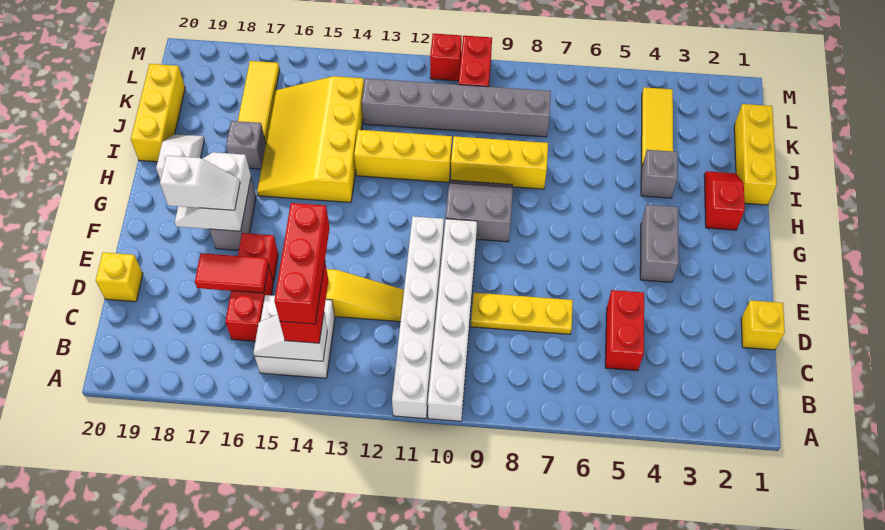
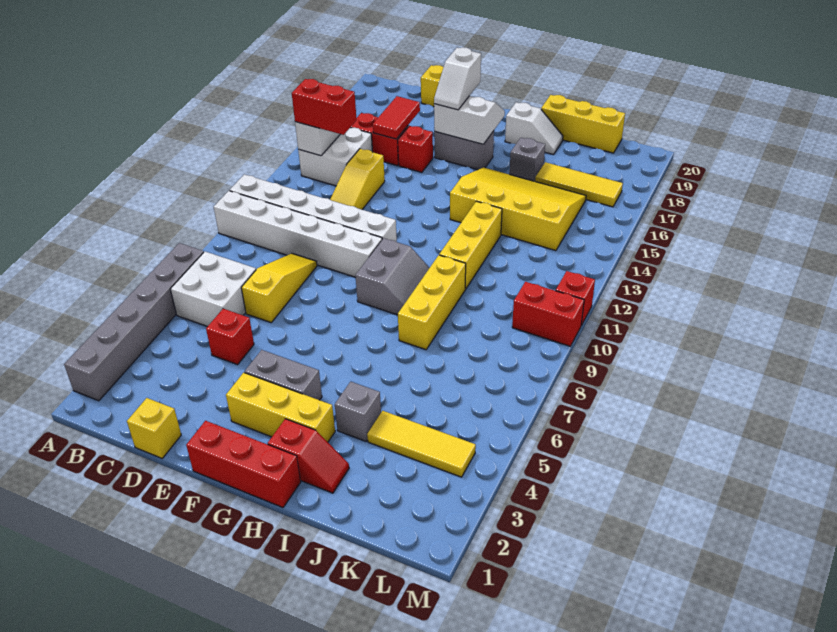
none -> white 2x2 brick [170,252,256,327]
red 1x3 brick [274,203,330,324] -> red 1x3 brick moved to [186,421,301,508]
red 1x2 brick [605,290,644,371] -> red 1x1 brick [206,309,254,365]
yellow 1x3 plate [471,293,573,334] -> yellow 1x3 slope [241,253,317,322]
yellow 1x3 brick [734,104,777,205] -> yellow 1x3 brick moved to [226,373,335,442]
grey 1x6 brick [362,78,551,137] -> grey 1x6 brick moved to [64,243,204,401]

